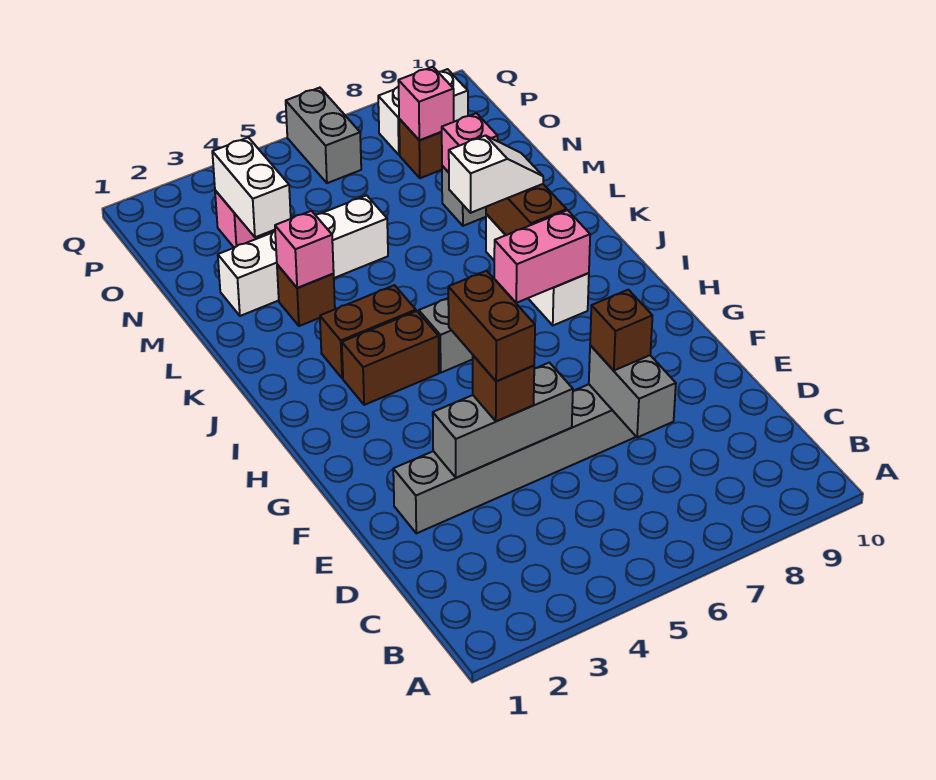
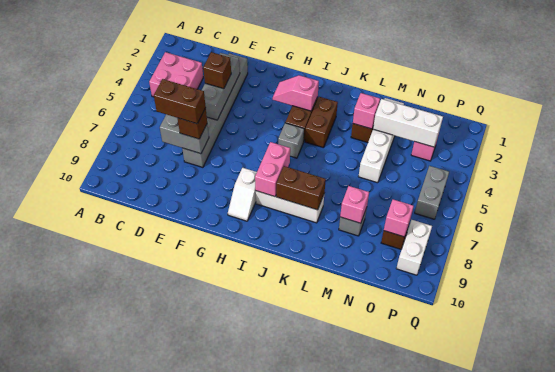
none -> pink 2x2 brick [149,52,203,97]
brown 1x2 brick [448,271,535,381] -> brown 1x2 brick moved to [154,79,206,124]
none -> pink 1x2 slope [273,75,319,111]
white 1x2 slope [449,136,543,213] -> white 1x2 slope moved to [228,168,257,221]
white 1x2 brick [212,137,291,237] -> white 1x3 brick [373,99,443,147]
grey 1x2 brick [286,88,361,183] -> grey 1x2 brick turned to [415,166,449,219]

